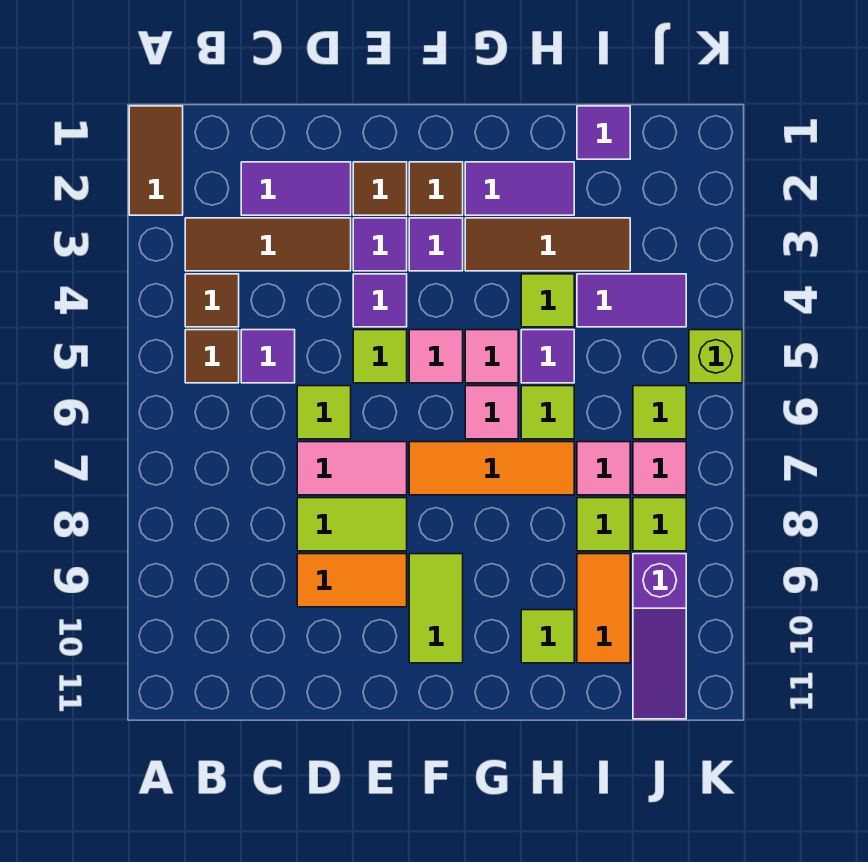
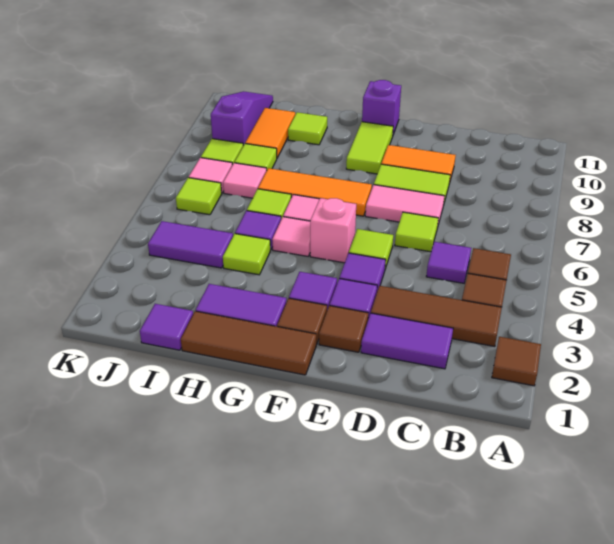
brown 1x2 tile [129,106,183,215] -> brown 1x1 tile [492,337,541,386]
pink 1x1 tile [409,330,463,383] -> pink 1x1 brick [310,198,356,263]
none -> purple 1x1 brick [362,80,401,135]
brown 1x3 tile [465,218,630,271] -> brown 1x3 tile moved to [181,311,316,375]
lime 1x1 brick [689,330,742,383] -> none

